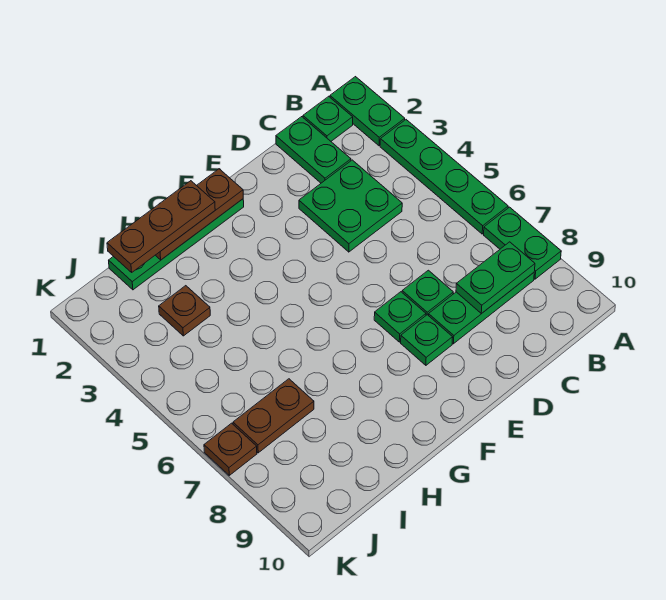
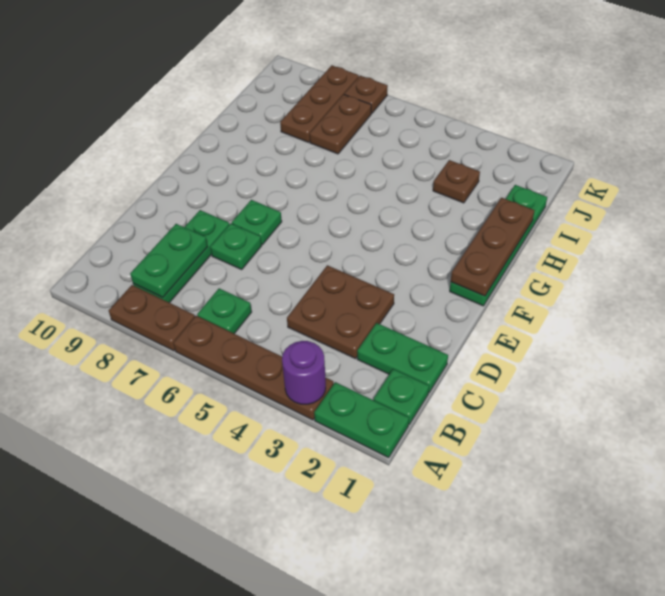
green 1x4 plate [380,120,508,234] -> brown 1x4 plate [173,316,334,420]
none -> purple 1x1 round brick [282,341,326,404]
green 1x2 plate [484,207,561,279] -> brown 1x2 plate [109,285,195,351]
green 2x2 plate [299,160,402,252] -> brown 2x2 plate [287,265,394,359]
green 1x1 plate [401,315,453,365] -> green 1x1 plate moved to [197,288,252,334]
brown 1x3 plate [107,181,215,272] -> brown 1x3 plate moved to [280,66,359,142]

